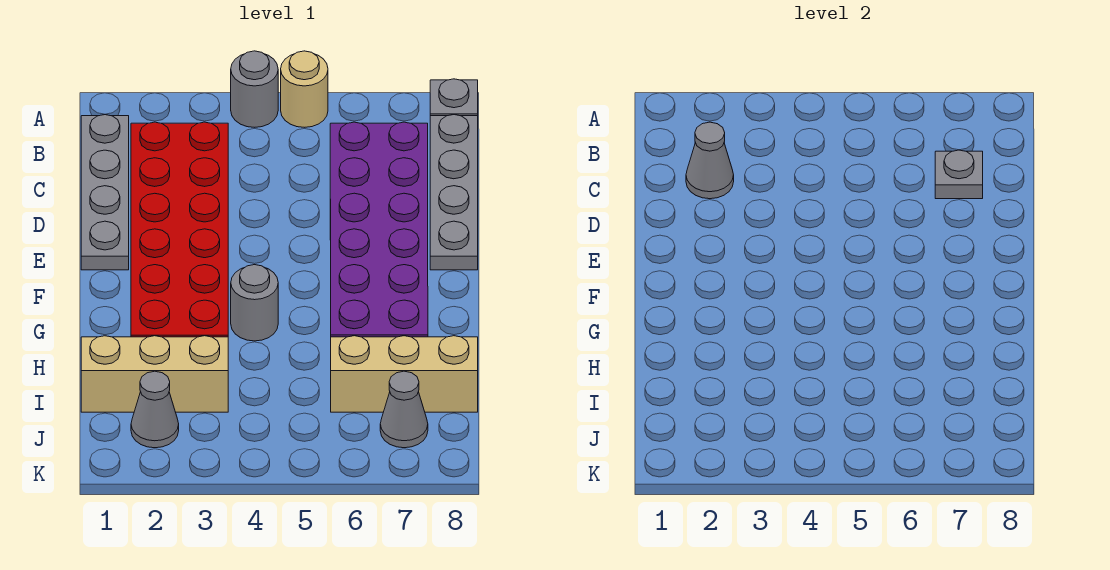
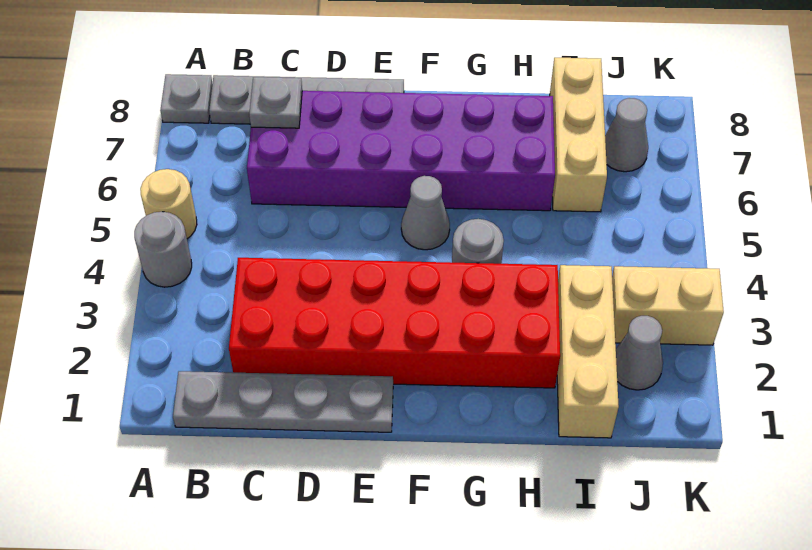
grey 1x1 cone [686,122,734,199] -> grey 1x1 cone moved to [401,176,450,250]
none -> tan 1x2 brick [612,266,724,345]

